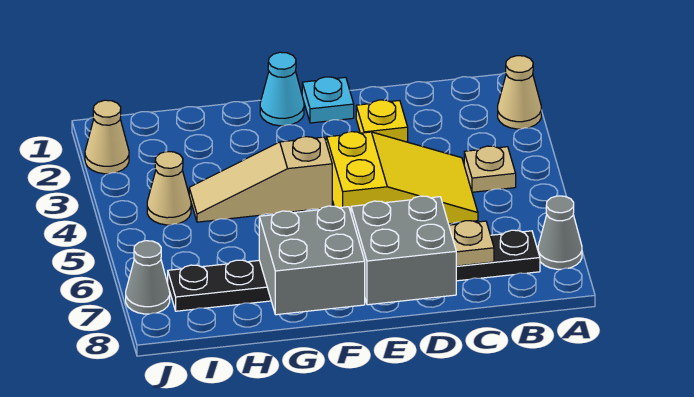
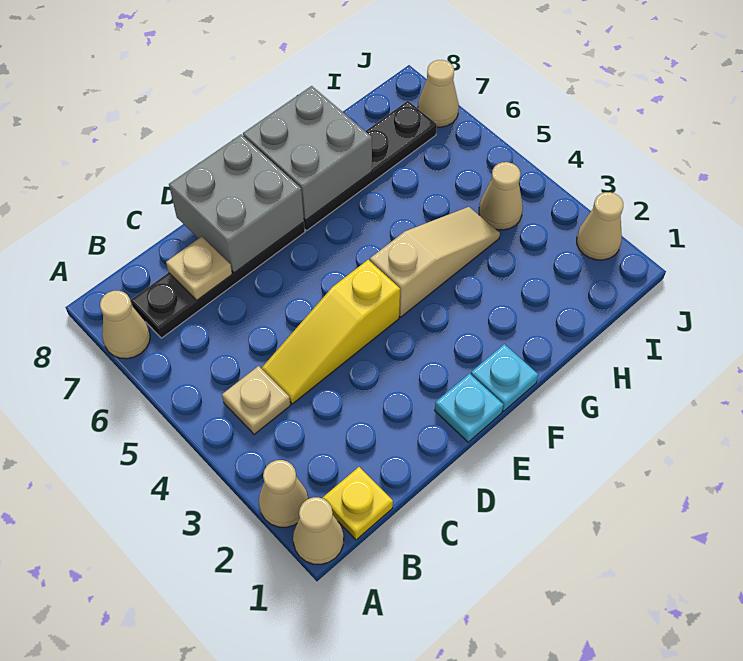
none -> tan 1x1 cone [293,497,344,564]
grey 1x1 cone [538,196,582,269] -> tan 1x1 cone [100,291,150,359]
yellow 2x3 slope [327,132,478,224] -> yellow 1x3 slope [261,260,400,404]
yellow 1x1 plate [356,100,408,142] -> yellow 1x1 plate moved to [322,467,393,540]
cyan 1x1 cone [260,52,304,126] -> cyan 1x1 plate [471,344,538,411]
grey 1x1 cone [126,241,170,314] -> tan 1x1 cone [418,60,459,127]

